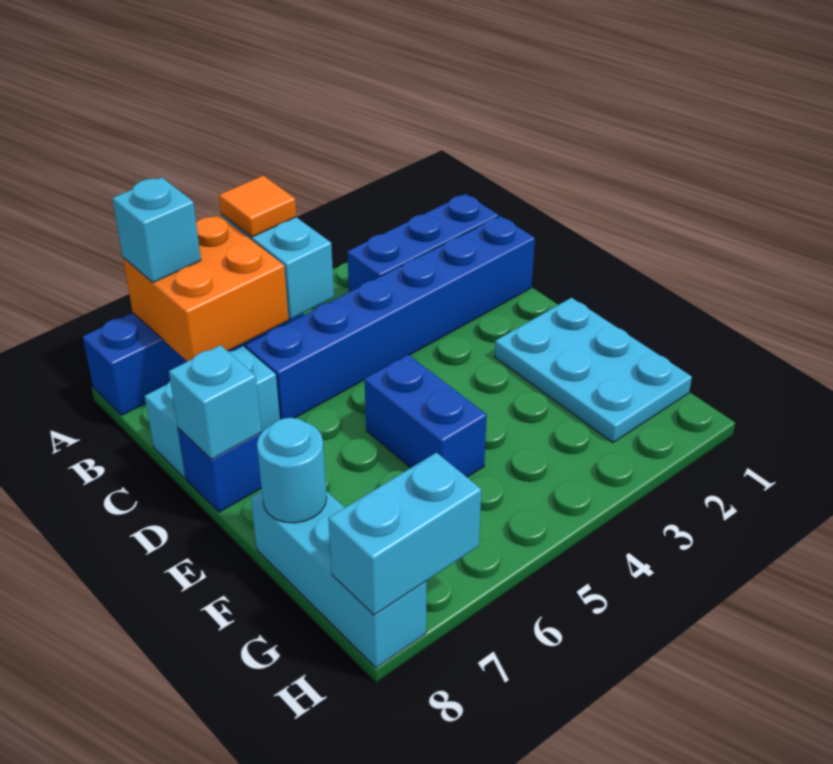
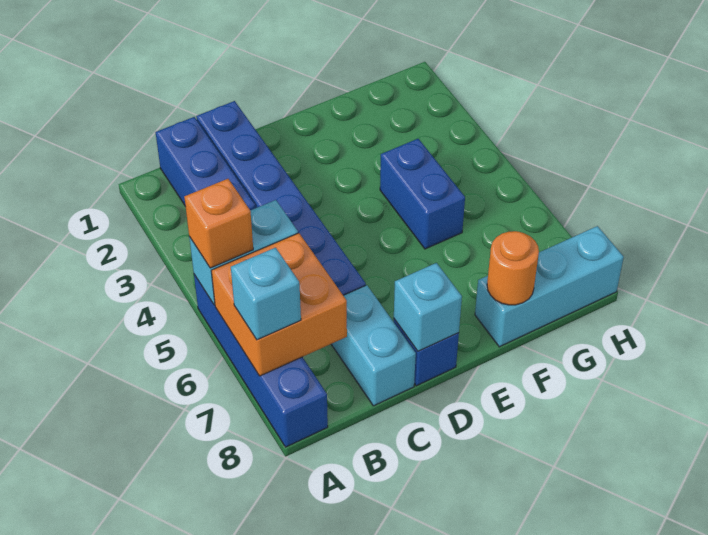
orange 1x1 tile [219,176,296,237] -> orange 1x1 brick [184,179,253,268]
cyan 2x3 plate [494,298,692,443] -> none
blue 1x2 brick [364,355,487,477] -> blue 1x2 brick turned to [380,139,465,249]
cyan 1x1 round brick [257,418,327,523] -> orange 1x1 round brick [487,231,539,305]
cyan 1x2 brick [328,453,481,615] -> none

